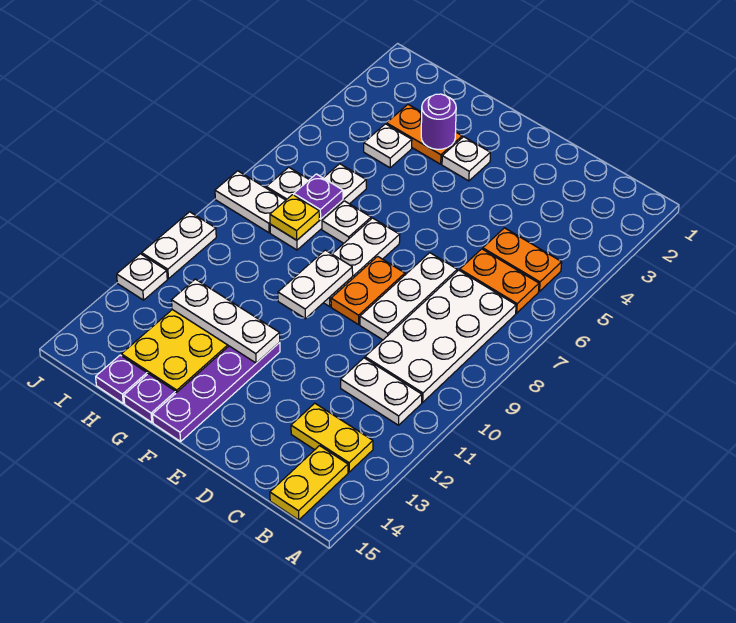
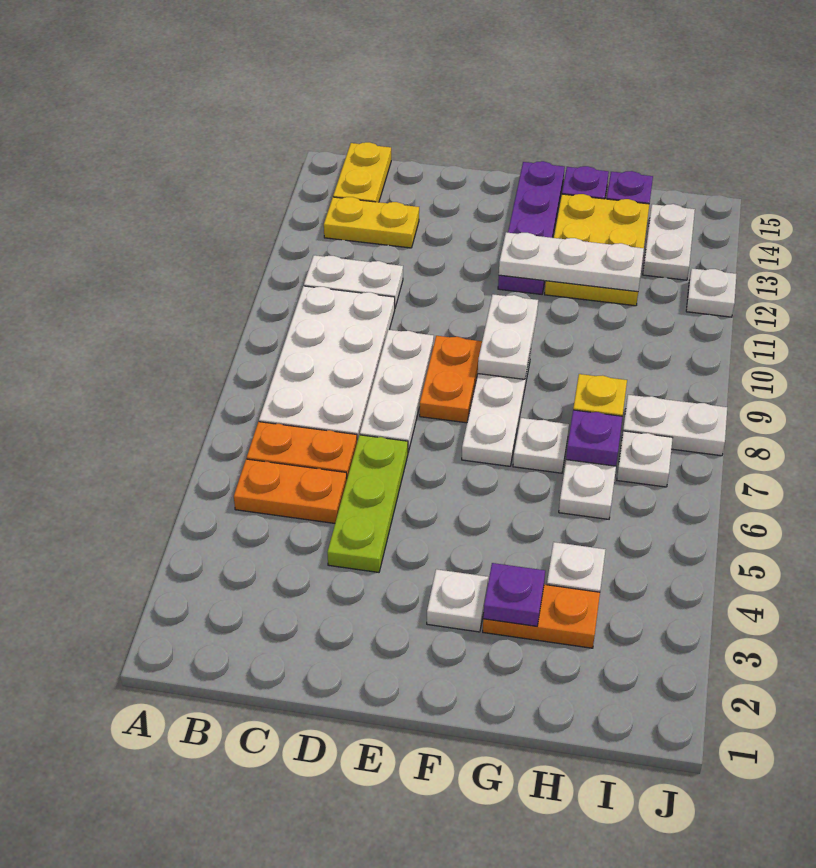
none -> lime 1x3 plate [327,435,408,572]
purple 1x1 round brick [421,94,456,149] -> purple 1x1 plate [483,563,545,626]
white 1x2 plate [142,212,216,279] -> white 1x2 plate moved to [643,204,695,280]

